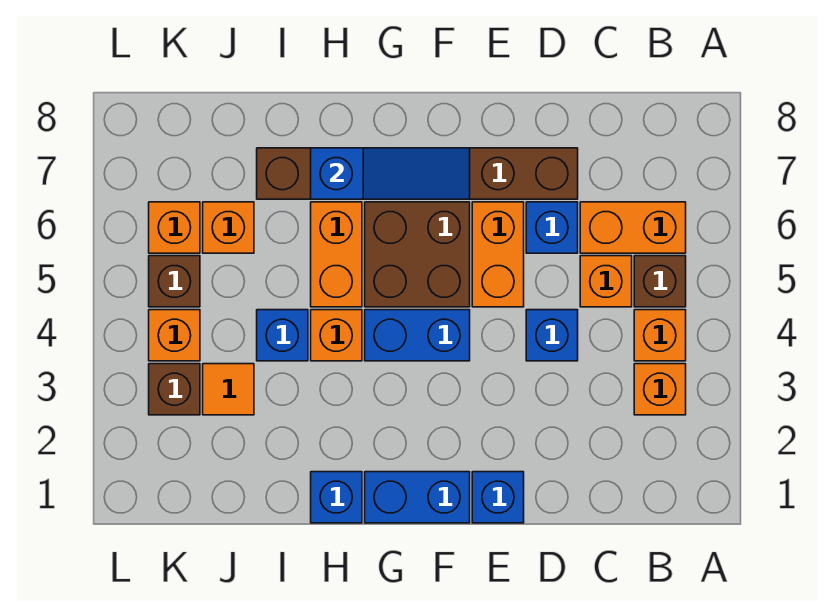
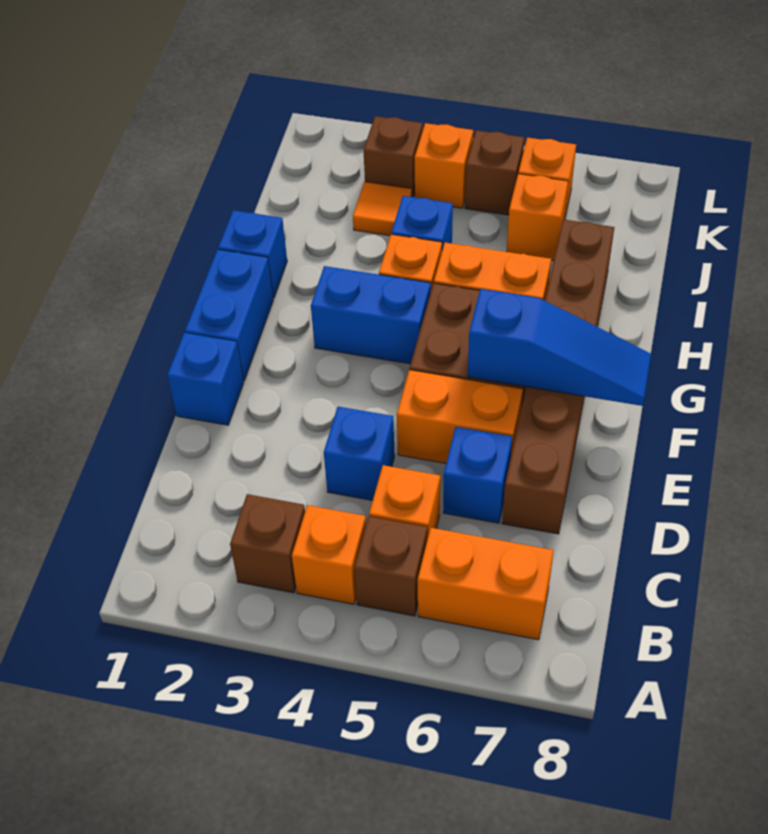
orange 1x1 brick [634,364,686,415] -> brown 1x1 brick [230,494,305,593]
orange 1x2 brick [580,202,686,253] -> orange 1x2 brick turned to [418,528,554,640]
blue 1x2 brick [365,310,470,361] -> blue 1x2 brick turned to [311,266,431,364]
blue 1x3 slope [311,148,470,199] -> blue 1x3 slope turned to [468,289,651,406]

